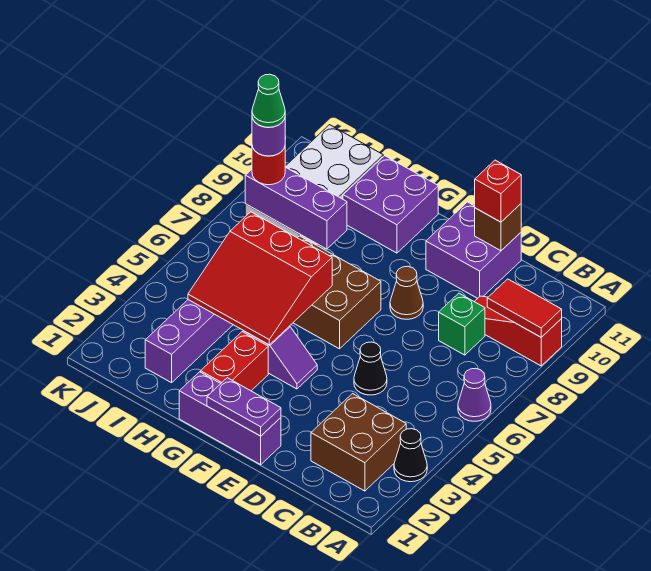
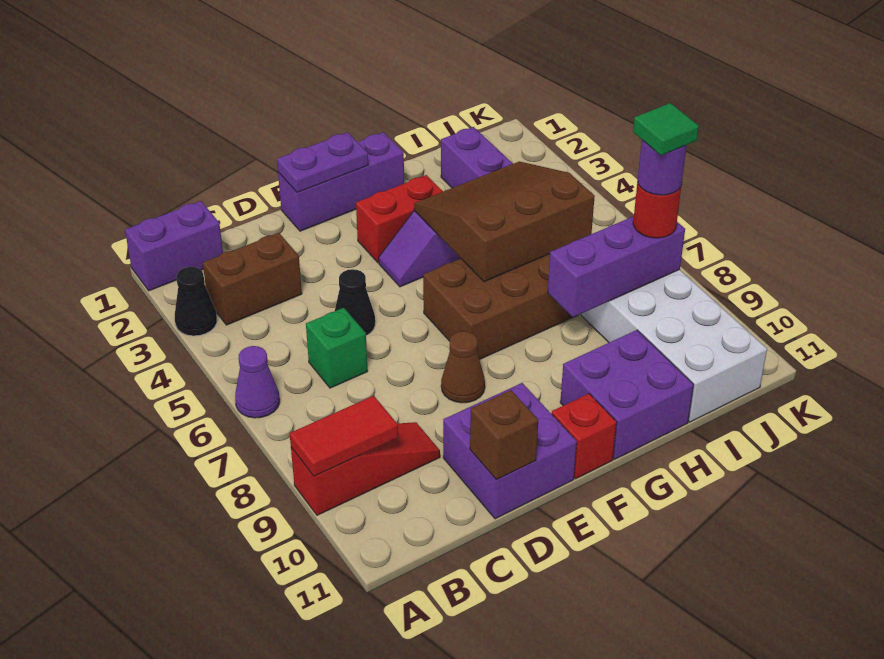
none -> purple 1x2 brick [125,201,223,291]
brown 2x2 brick [311,394,406,491] -> brown 1x2 brick [203,233,302,325]
green 1x1 brick [439,293,485,355] -> green 1x1 brick moved to [306,308,368,388]
red 1x1 brick [475,160,521,222] -> red 1x1 brick moved to [551,394,617,479]
red 1x2 brick [201,332,268,391] -> red 1x2 brick turned to [356,175,443,263]
red 3x3 slope [188,212,332,345] -> brown 3x3 slope [414,161,595,282]
green 1x1 cone [252,74,285,127] -> green 1x1 tile [633,103,699,155]

